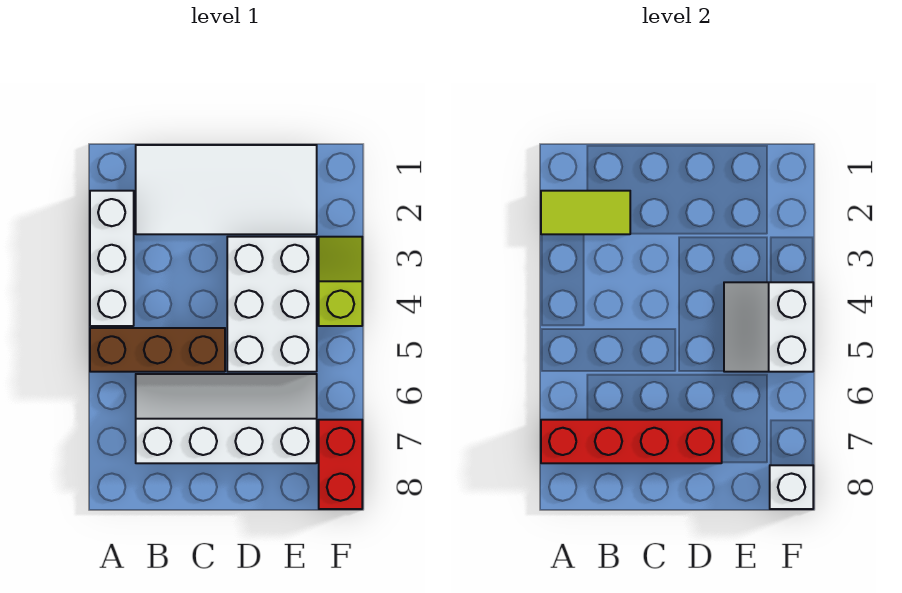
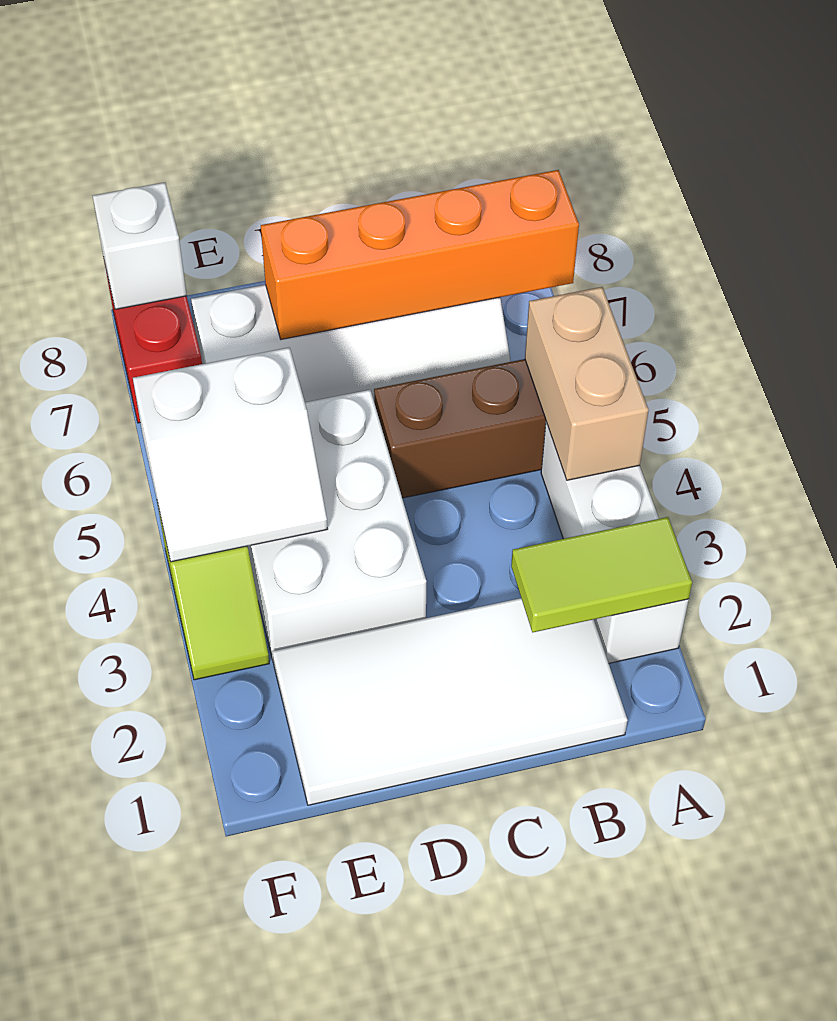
none -> tan 1x2 brick [525,287,649,480]
red 1x4 brick [541,420,722,463] -> orange 1x4 brick [261,170,579,339]
white 2x2 slope [724,282,813,372] -> white 2x2 slope turned to [133,347,327,562]

